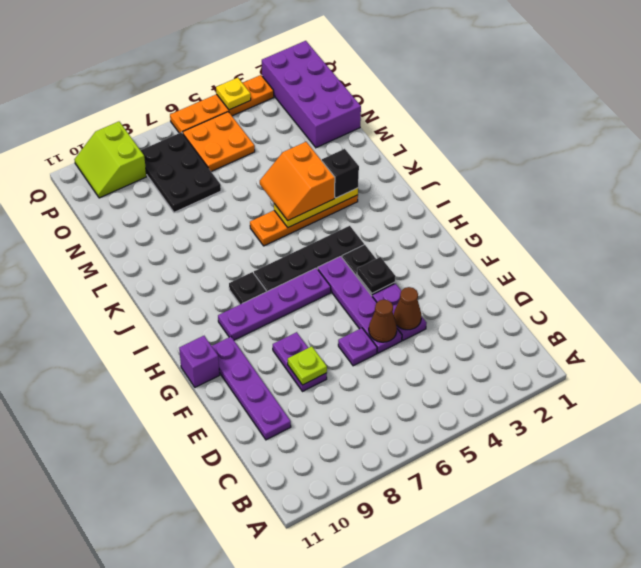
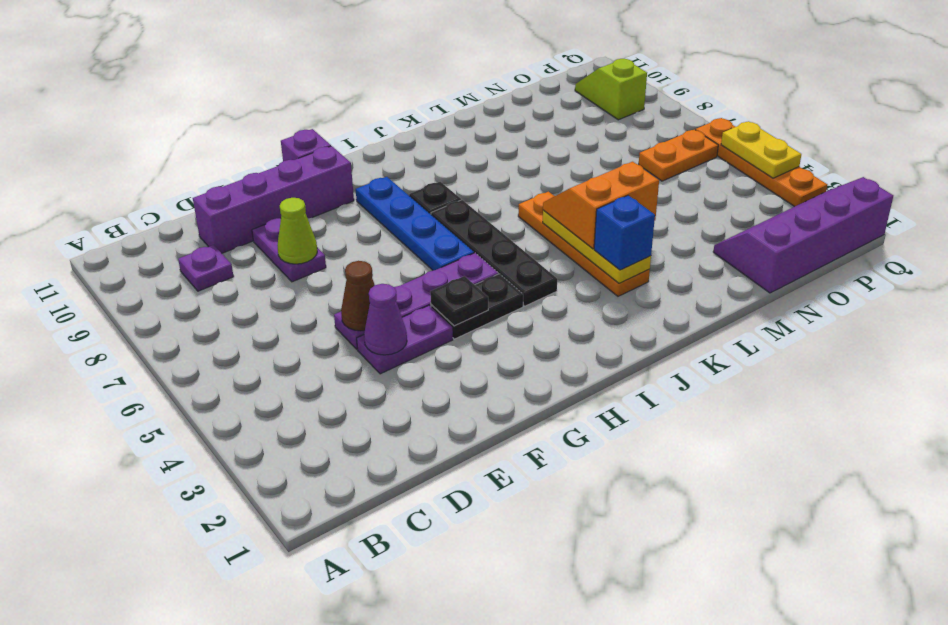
purple 1x4 plate [212,337,291,440] -> purple 1x4 brick [193,146,354,253]
brown 1x1 cone [394,287,421,330] -> purple 1x1 cone [364,284,407,355]
purple 1x1 plate [338,328,377,366] -> purple 1x1 plate moved to [178,245,234,291]
purple 1x2 plate [273,332,327,392] -> purple 1x2 plate turned to [252,218,326,282]
lime 1x1 plate [288,346,327,385] -> lime 1x1 cone [277,198,317,264]
purple 1x4 plate [218,268,331,340] -> blue 1x4 plate [356,177,474,270]
black 1x1 brick [322,149,359,198] -> blue 1x1 brick [594,195,655,270]
purple 2x4 brick [262,41,361,148] -> purple 2x4 slope [713,177,893,293]
black 2x3 plate [141,132,221,212] -> none
orange 2x2 plate [183,112,255,172] -> orange 1x2 plate [639,130,718,181]
lime 2x2 slope [74,122,147,198] -> lime 1x2 slope [575,59,647,120]
yellow 1x1 plate [216,78,251,110] -> yellow 1x2 plate [721,121,801,178]

